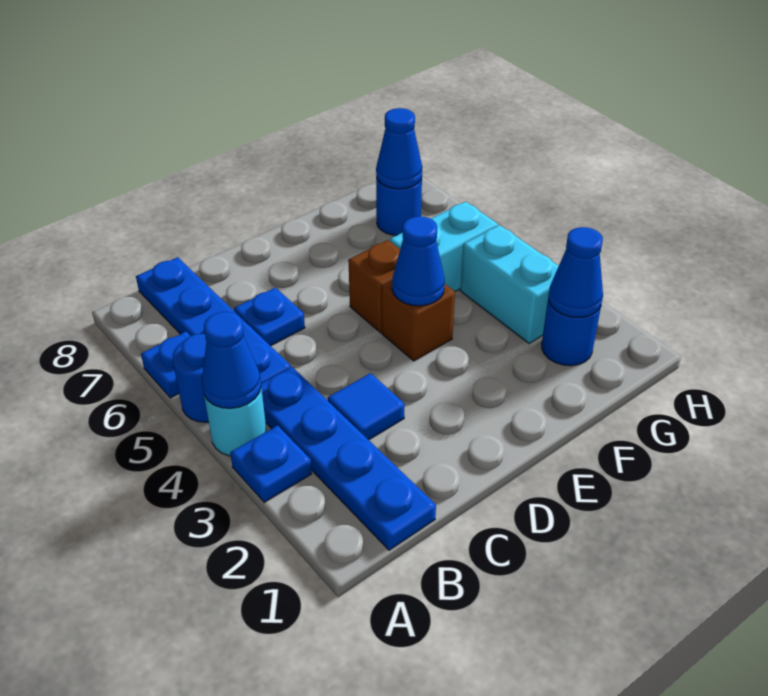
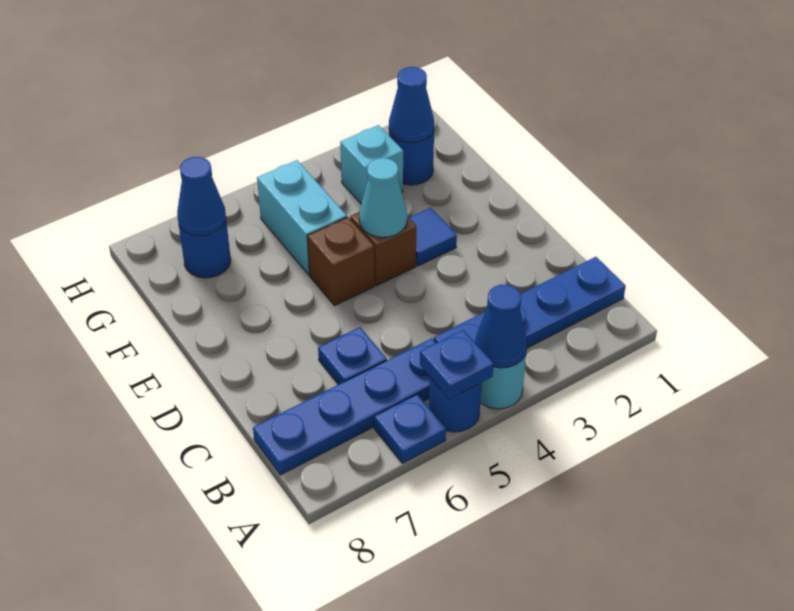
blue 1x1 plate [230,425,312,502] -> blue 1x1 plate moved to [420,330,494,399]
blue 1x1 tile [328,373,405,440] -> blue 1x1 tile moved to [409,208,457,266]
blue 1x1 cone [392,217,445,306] -> cyan 1x1 cone [359,158,407,237]
cyan 1x2 brick [460,225,559,343] -> cyan 1x1 brick [340,125,403,204]

